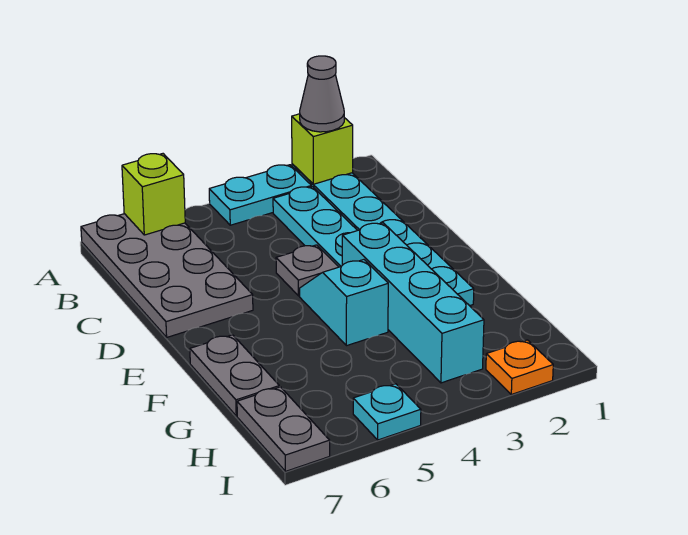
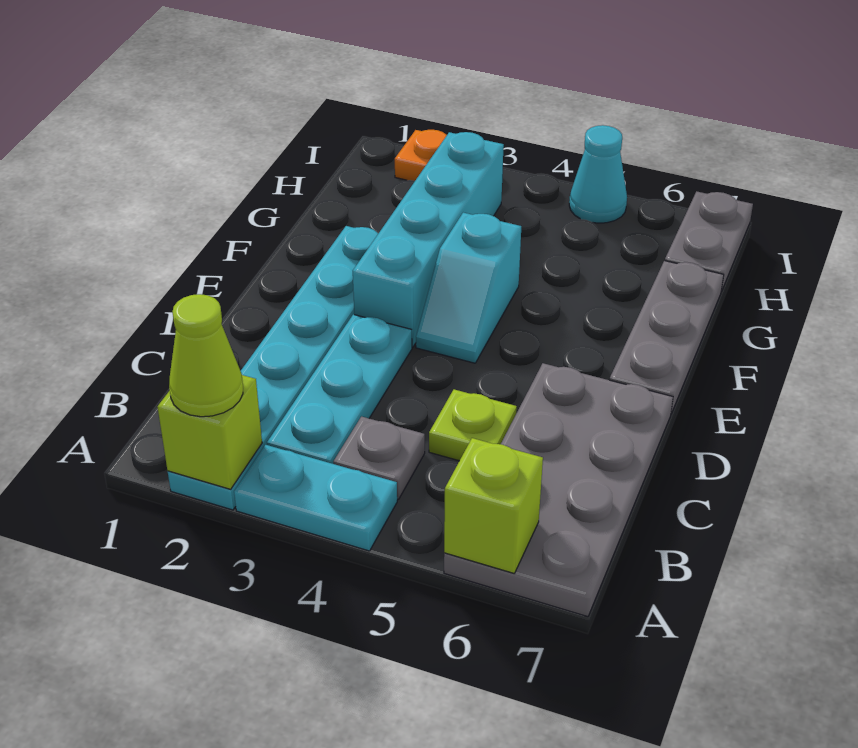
grey 1x1 cone [300,56,344,132] -> lime 1x1 cone [169,294,243,417]
none -> lime 1x1 plate [429,389,517,461]
grey 1x1 plate [276,245,338,296] -> grey 1x1 plate moved to [333,417,425,500]
grey 1x2 plate [190,335,279,416] -> grey 1x3 plate [610,261,724,414]
cyan 1x1 plate [353,384,421,440] -> cyan 1x1 cone [569,125,627,223]

